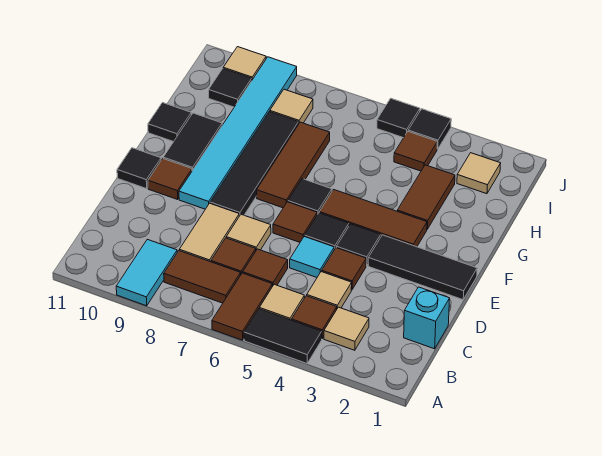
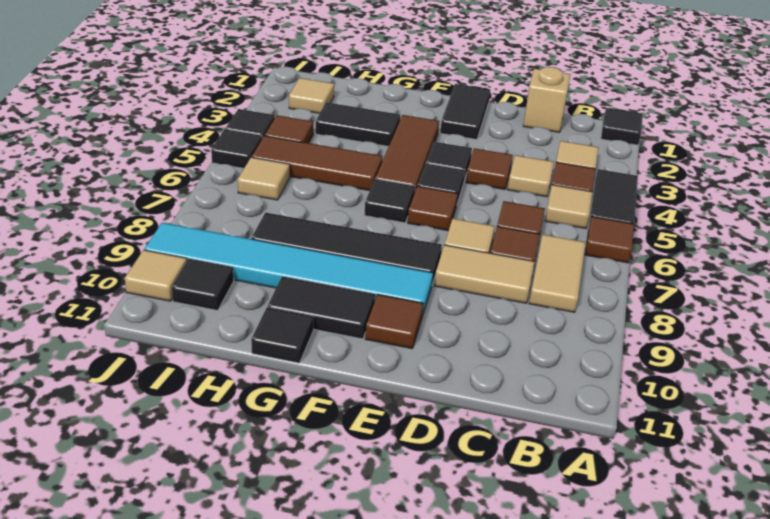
brown 1x2 tile [212,273,272,340] -> brown 1x1 tile [585,216,634,263]
cyan 1x2 tile [116,239,177,306] -> none
brown 1x2 tile [164,251,241,303] -> tan 1x2 tile [529,234,586,312]
cyan 1x1 brick [404,287,450,349] -> tan 1x1 brick [523,67,571,132]
cyan 1x1 tile [290,236,334,277] -> none
black 1x3 tile [368,235,477,300] -> black 1x2 tile [440,84,490,139]
black 1x1 tile [117,148,161,189] -> black 1x1 tile moved to [601,108,643,145]
brown 1x3 tile [257,122,330,208] -> brown 1x3 tile moved to [252,136,383,191]
brown 1x2 tile [397,165,455,229] -> black 1x2 tile [316,102,400,146]
tan 1x1 tile [270,89,313,123] -> tan 1x1 tile moved to [238,157,290,200]

